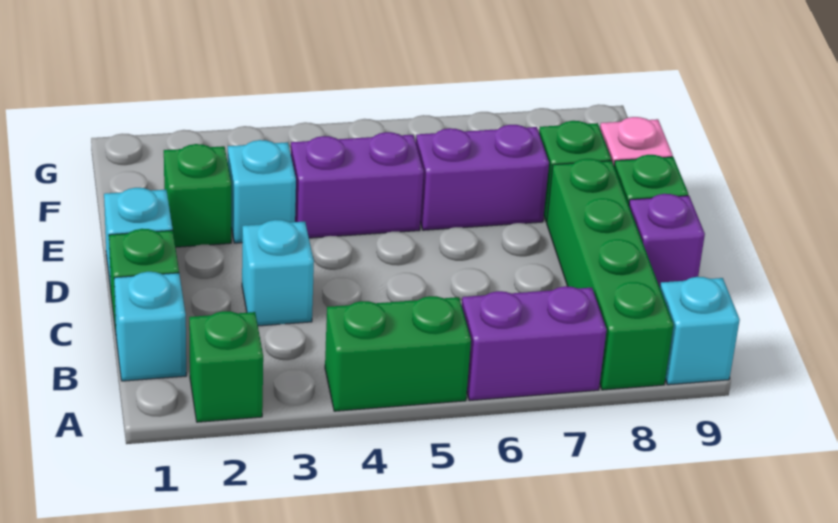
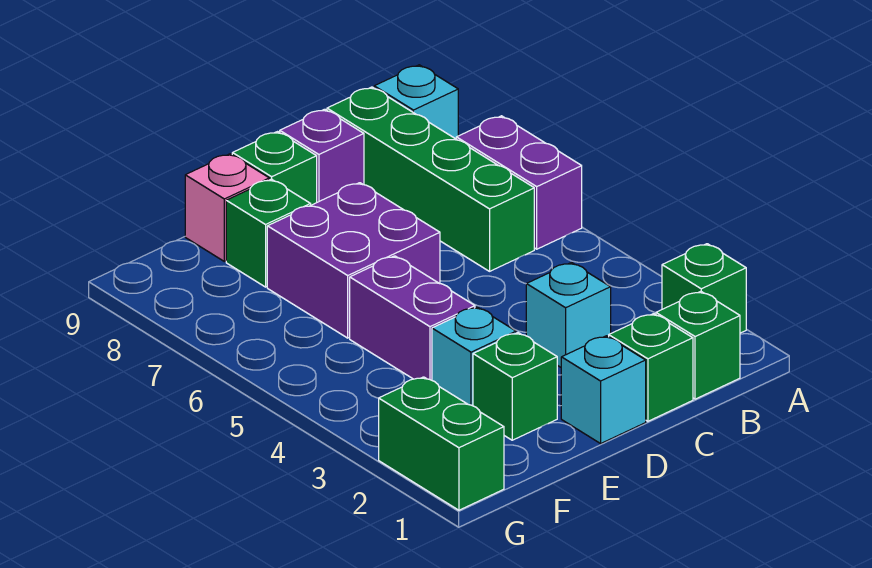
green 1x2 brick [325,296,471,411] -> green 1x2 brick moved to [379,377,504,510]
green 1x4 brick [547,159,673,390] -> green 1x4 brick turned to [327,87,534,271]
cyan 1x1 brick [114,272,186,381] -> green 1x1 brick [656,291,740,399]
purple 1x2 brick [416,125,549,230] -> purple 2x2 brick [267,183,440,338]

